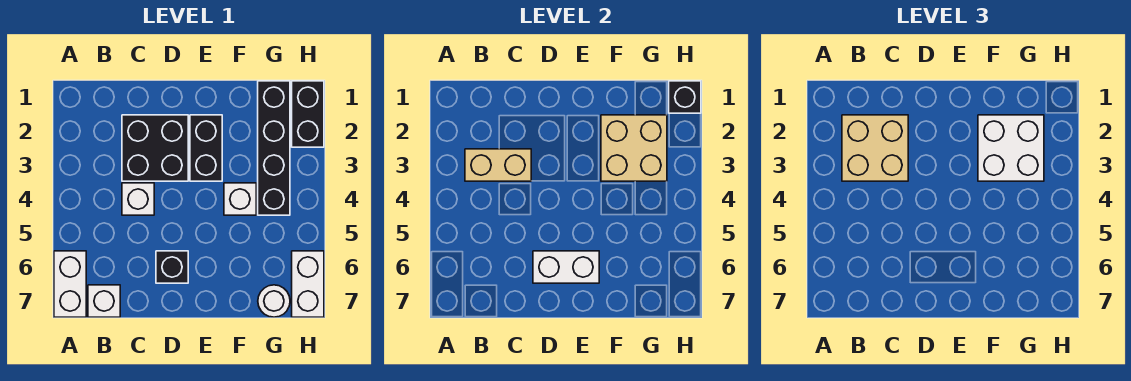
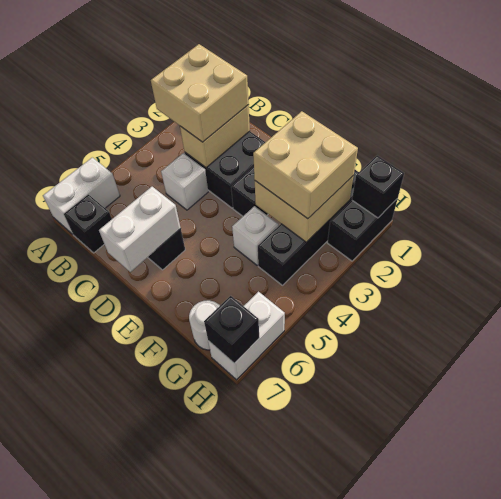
tan 1x2 brick [465,149,531,181] -> tan 1x2 brick turned to [180,105,250,168]
white 1x1 brick [88,285,120,317] -> black 1x1 brick [64,195,112,253]
white 1x2 brick [533,251,599,283] -> white 1x2 brick turned to [99,187,181,272]
white 2x2 brick [978,115,1044,181] -> tan 2x2 brick [253,111,358,219]
none -> black 1x1 brick [204,296,259,363]

